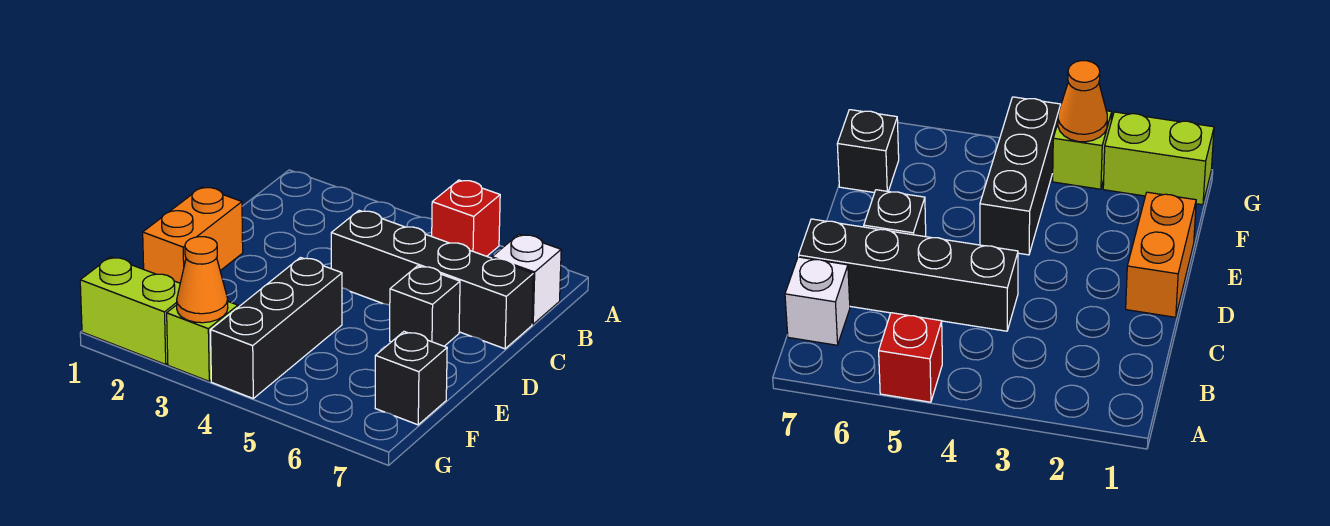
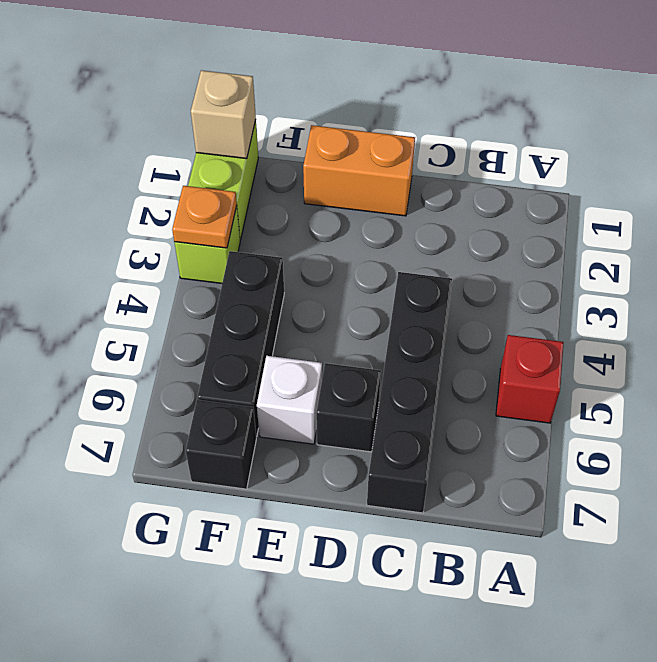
white 1x1 brick [492,234,561,324] -> white 1x1 brick moved to [257,356,322,444]
black 1x3 brick [211,258,342,398] -> black 1x3 brick turned to [197,251,284,437]
none -> tan 1x1 brick [191,70,256,159]
orange 1x1 cone [177,237,228,323] -> orange 1x1 plate [172,186,237,248]

